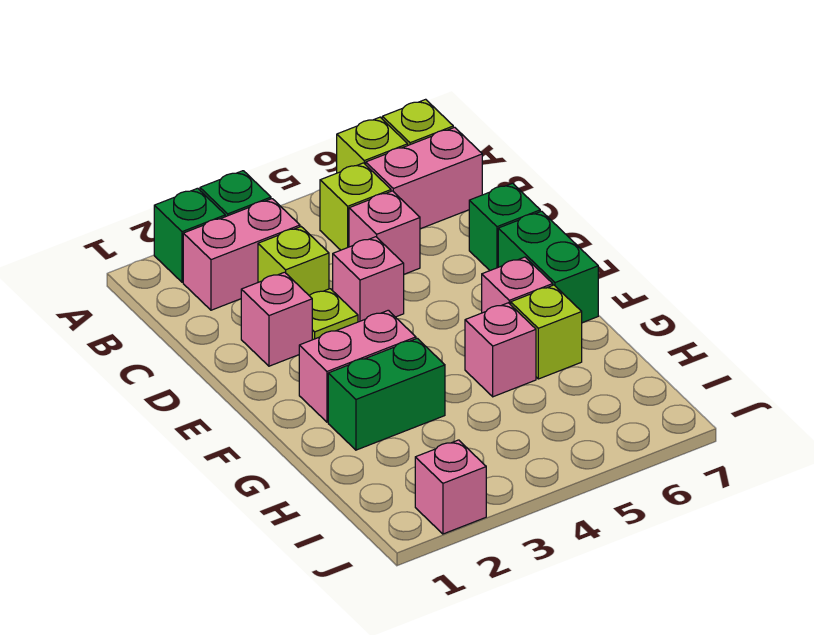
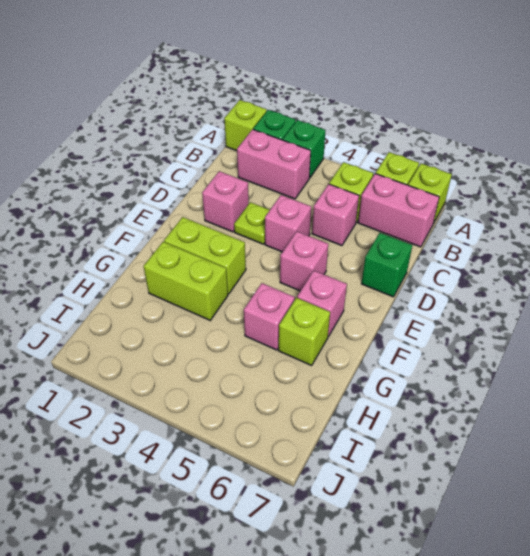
lime 1x1 brick [258,227,329,295] -> lime 1x1 brick moved to [224,100,267,151]
green 1x2 brick [498,211,598,323] -> none
pink 1x2 brick [299,310,416,422] -> lime 1x2 brick [164,217,246,294]
green 1x2 brick [328,338,445,450] -> lime 1x2 brick [144,242,228,320]
pink 1x1 brick [415,440,486,534] -> pink 1x1 brick moved to [280,231,328,291]

